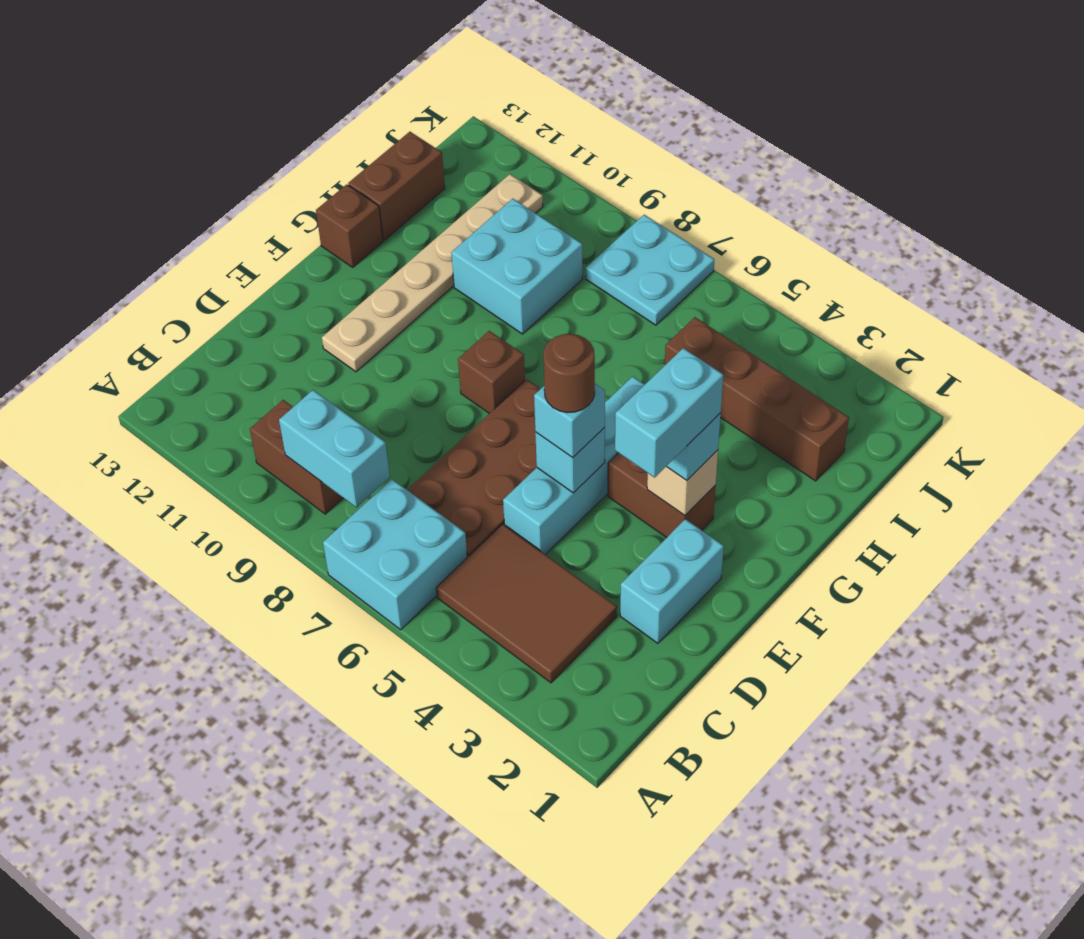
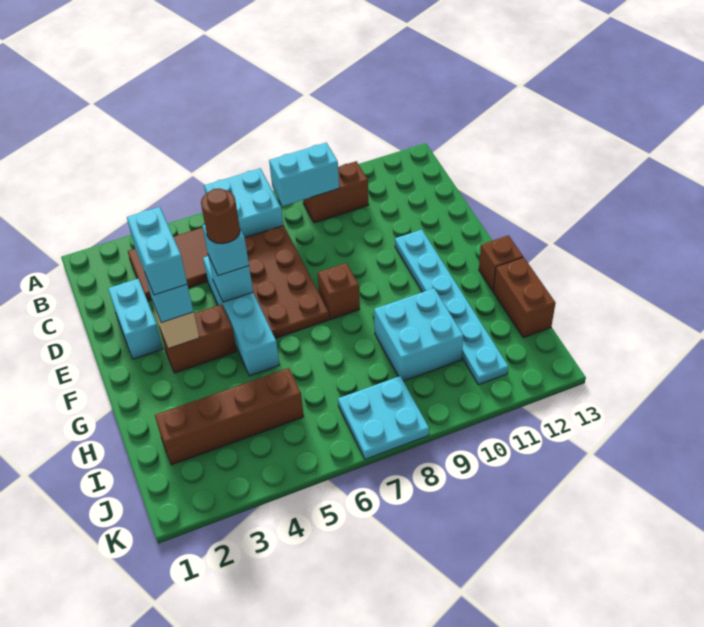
tan 1x6 plate [322,174,543,372] -> cyan 1x6 plate [395,230,508,385]

